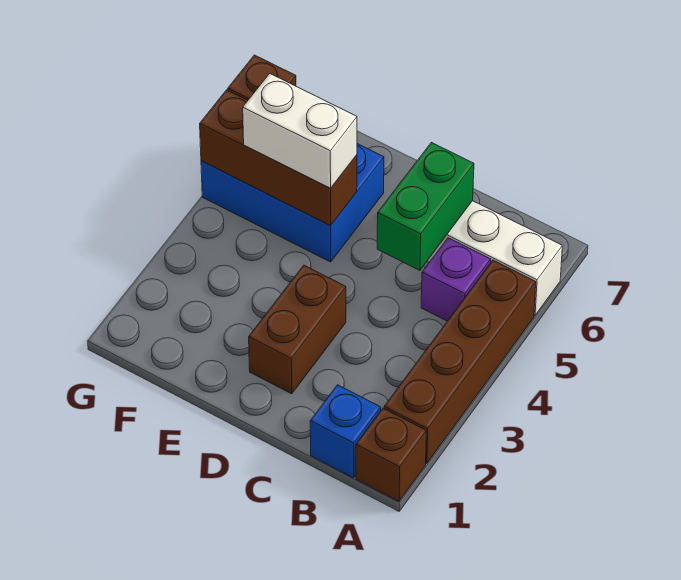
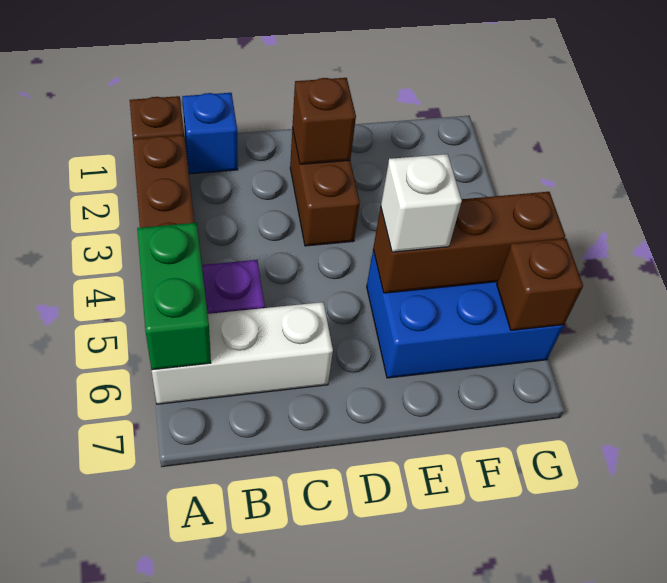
green 1x2 brick [377,142,474,270] -> green 1x2 brick moved to [137,223,211,370]
none -> brown 1x1 brick [293,78,356,164]
white 1x2 brick [243,74,357,188] -> white 1x1 brick [381,154,462,252]

